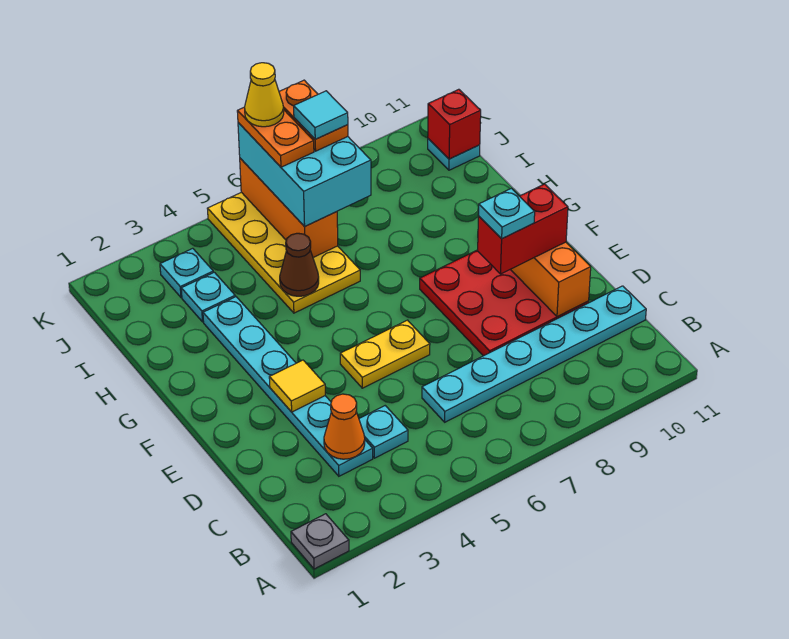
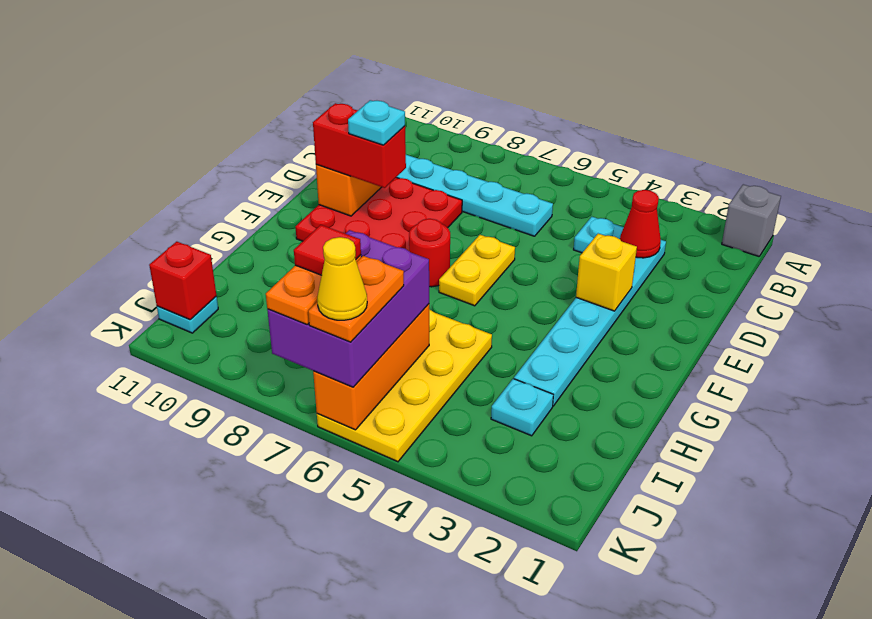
grey 1x1 plate [291,514,349,569] -> grey 1x1 brick [722,184,781,256]
orange 1x1 cone [324,394,365,459] -> red 1x1 cone [620,190,661,258]
yellow 1x1 tile [269,360,325,412] -> yellow 1x1 brick [576,234,637,311]
yellow 1x2 plate [340,320,430,388] -> yellow 1x2 plate turned to [439,235,515,306]
none -> red 1x1 round brick [409,219,450,287]
brown 1x1 cone [280,233,319,296] -> none
cyan 2x3 brick [238,123,371,227] -> purple 2x3 brick [267,230,429,387]
cyan 1x1 plate [160,248,213,297] -> none
cyan 1x1 tile [294,91,348,139] -> red 1x1 tile [294,225,361,275]

